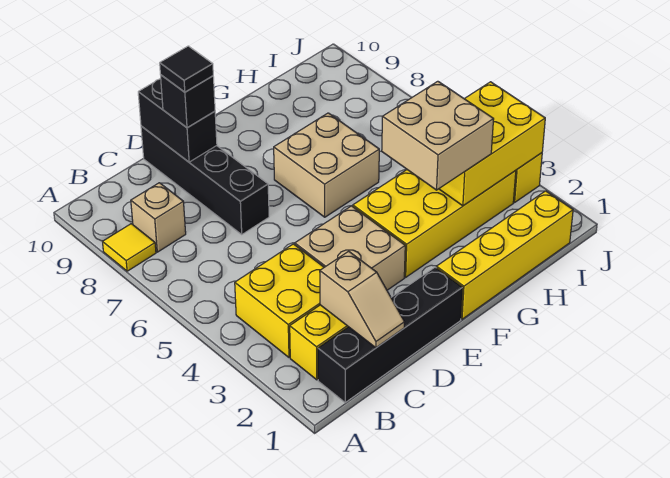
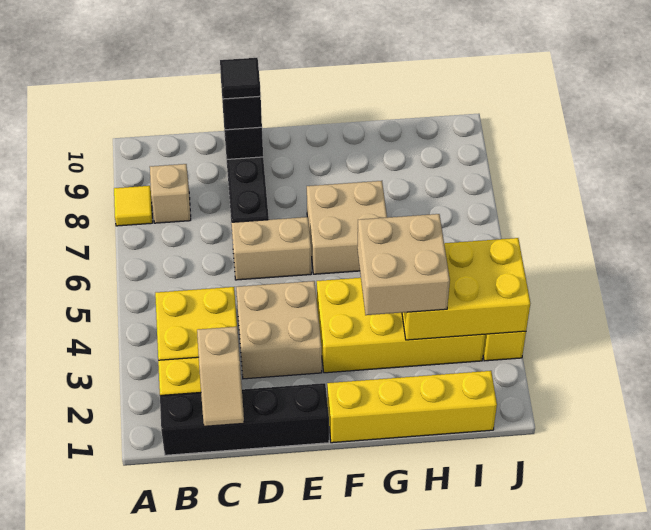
none -> tan 1x2 brick [231,217,311,280]

